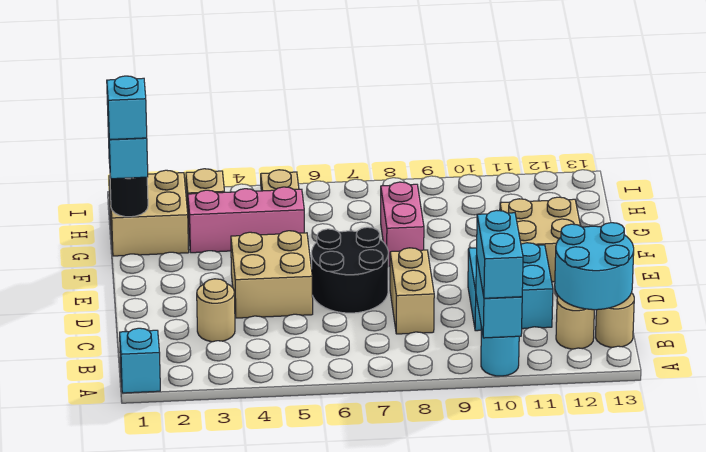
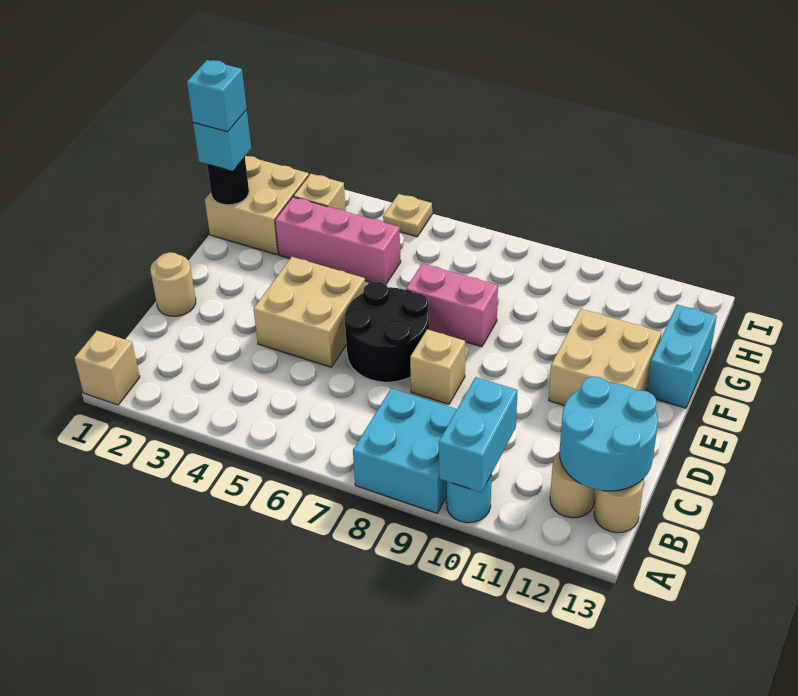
cyan 1x1 brick [120,328,160,393] -> tan 1x1 brick [75,331,140,405]
cyan 1x2 brick [477,211,523,298] -> cyan 1x2 brick moved to [647,305,717,408]
tan 1x1 round brick [197,279,235,342] -> tan 1x1 round brick moved to [150,252,196,316]
tan 1x2 brick [390,248,434,334] -> tan 1x1 brick [410,329,465,404]
cyan 2x2 brick [468,243,553,331] -> cyan 2x2 brick moved to [353,388,457,513]
pink 1x2 brick [381,182,424,266] -> pink 1x2 brick turned to [406,263,498,347]

